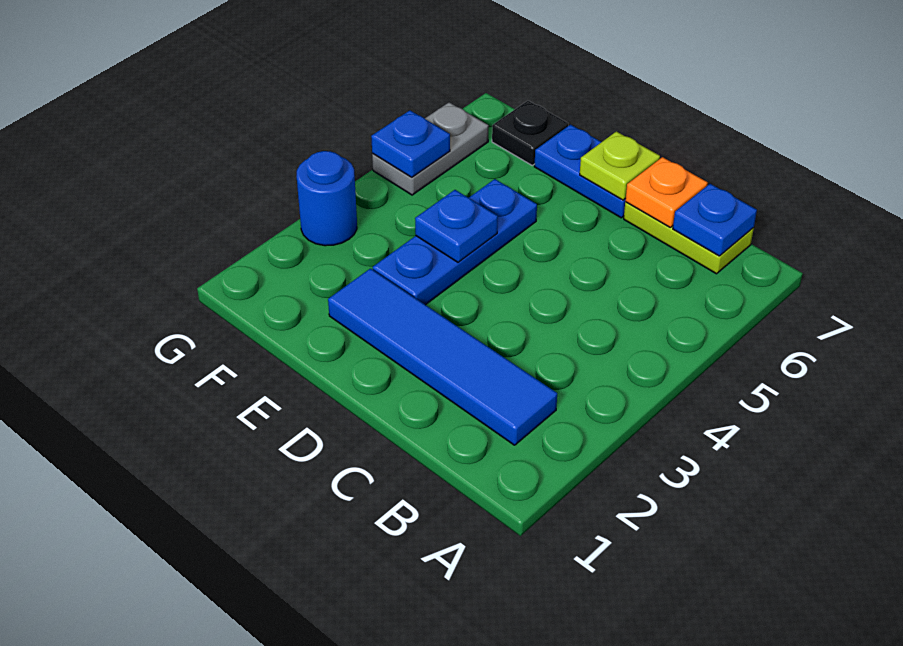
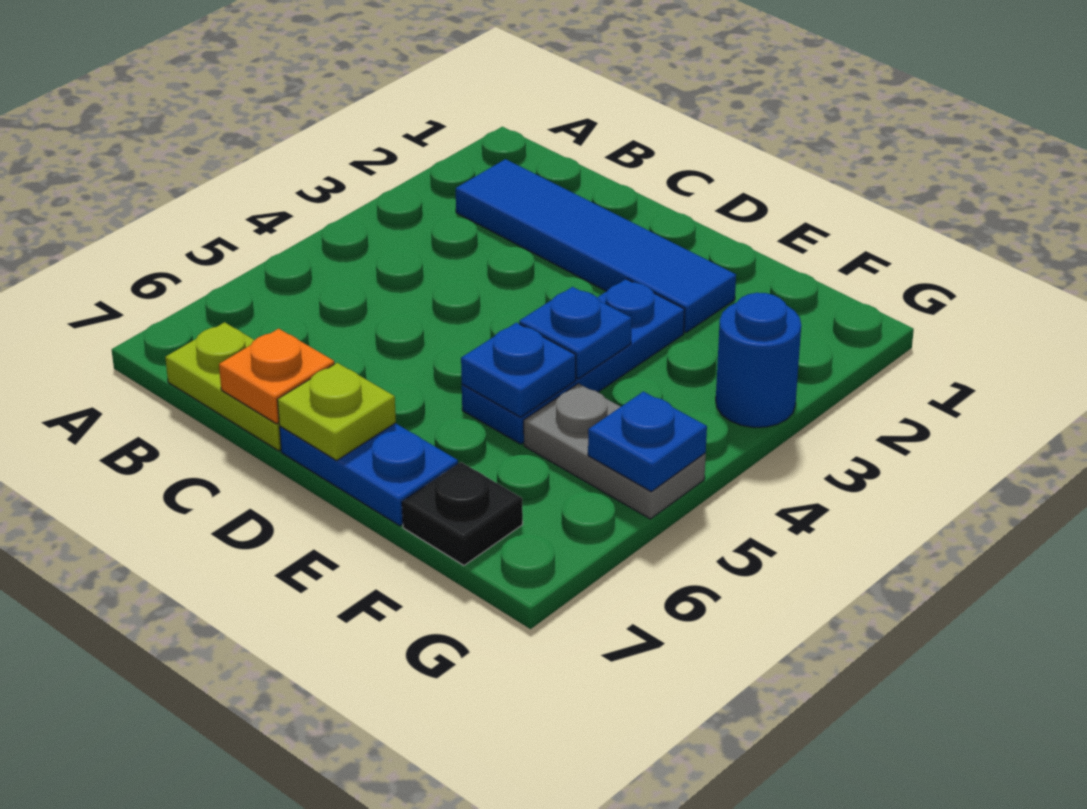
blue 1x1 plate [673,184,757,256] -> blue 1x1 plate moved to [461,323,576,417]
grey 1x2 plate [372,102,489,195] -> grey 1x2 plate turned to [524,384,706,519]

